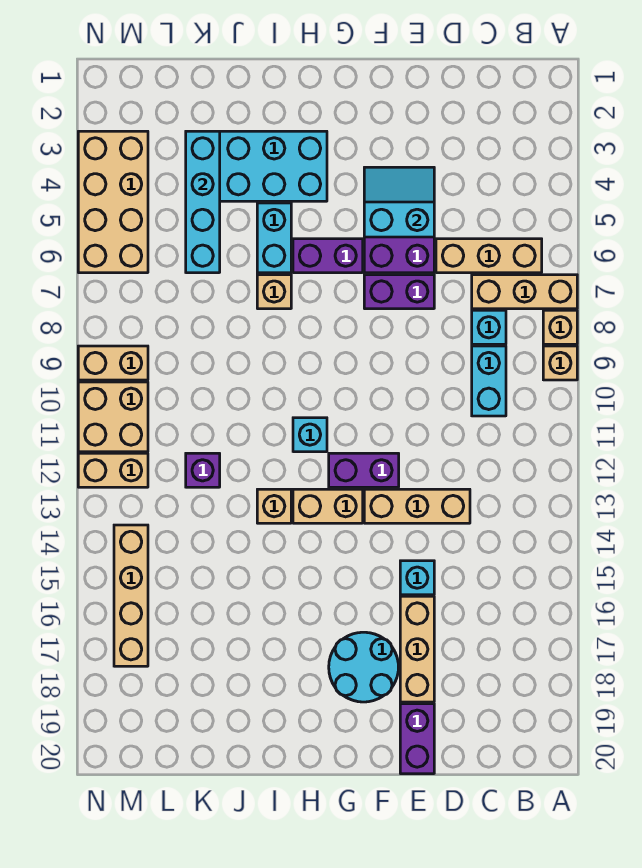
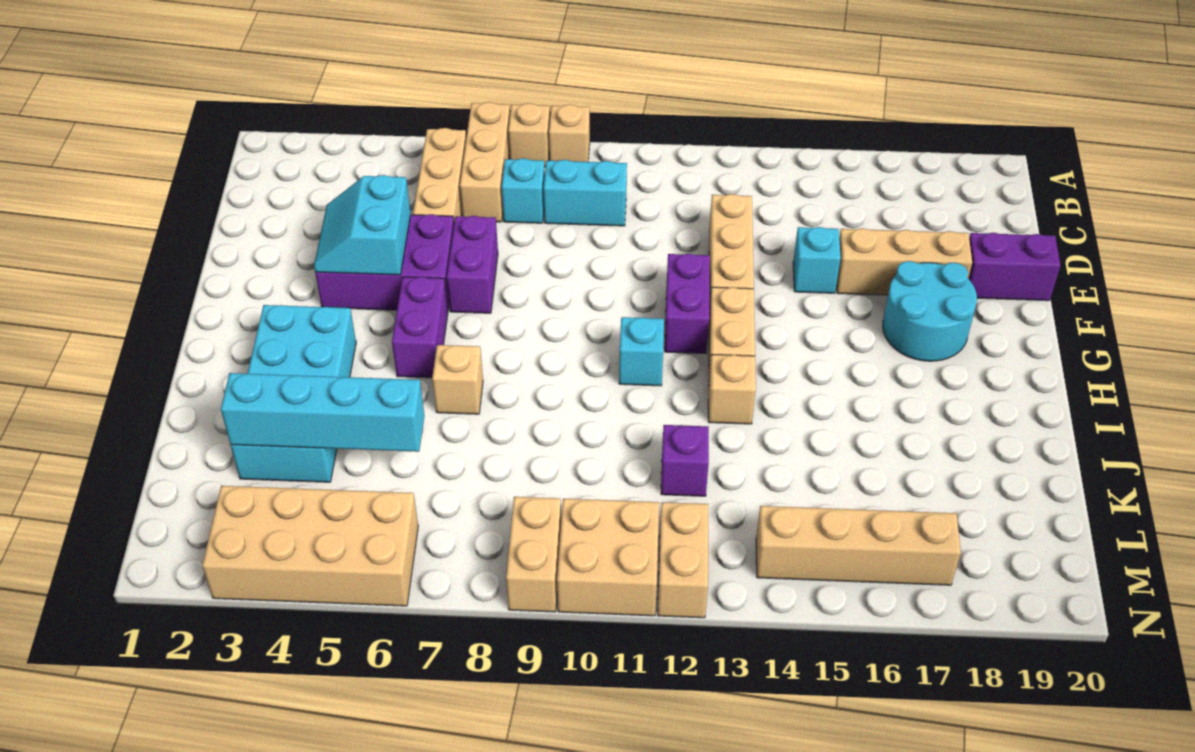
cyan 1x2 brick [257,203,291,273] -> none

